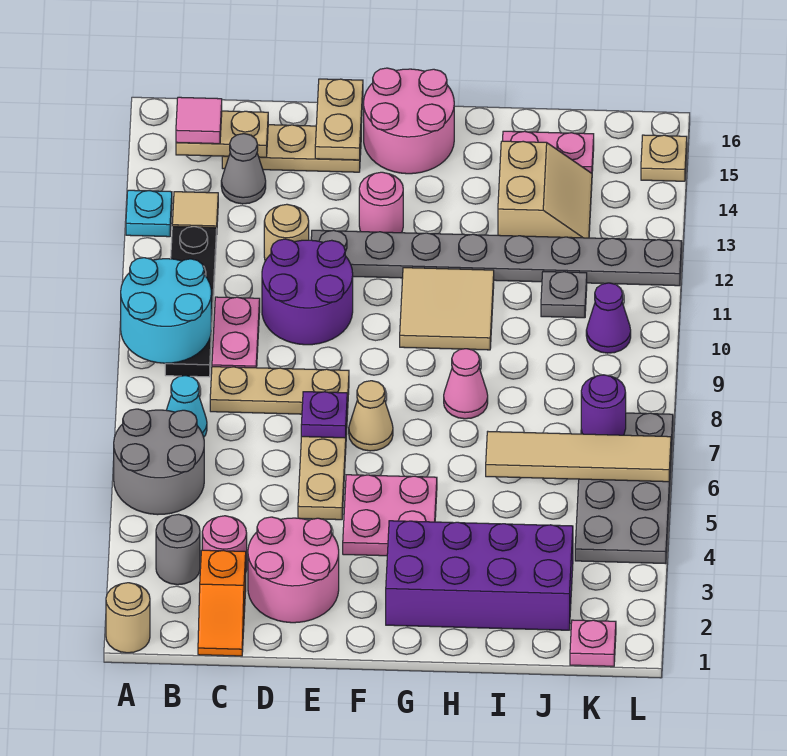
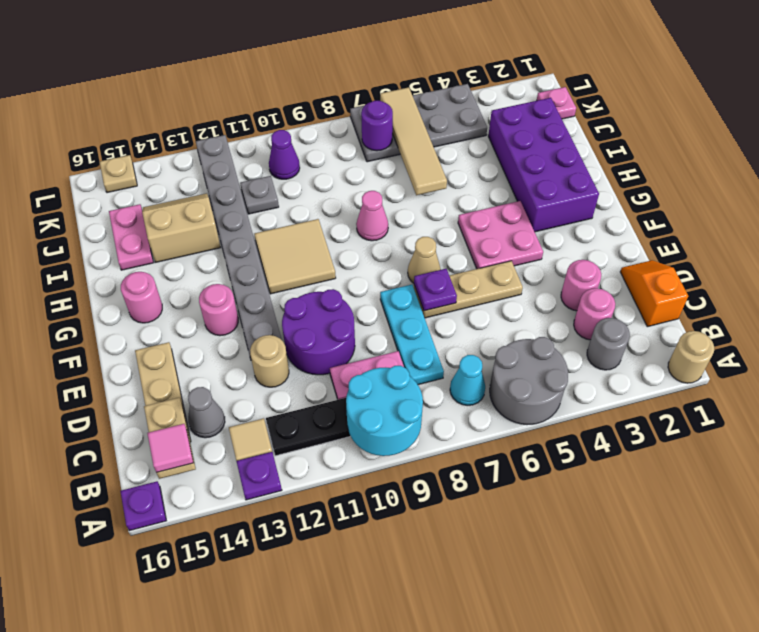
cyan 1x1 plate [126,190,172,237] -> purple 1x1 plate [236,452,282,500]
none -> purple 1x1 plate [120,481,166,531]
orange 1x2 slope [198,550,246,656] -> orange 1x2 slope turned to [620,260,688,327]
tan 1x3 plate [210,367,349,414] -> cyan 1x3 plate [380,285,444,385]
pink 2x2 round brick [248,517,339,623] -> pink 1x1 round brick [561,260,601,311]
tan 1x2 plate [315,79,363,160] -> none
pink 2x2 round brick [364,68,454,174] -> pink 1x1 round brick [121,272,162,323]

